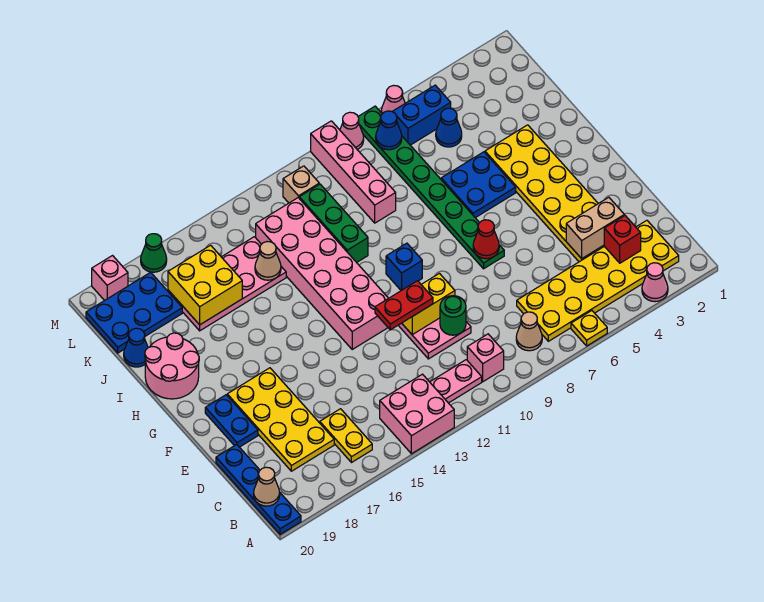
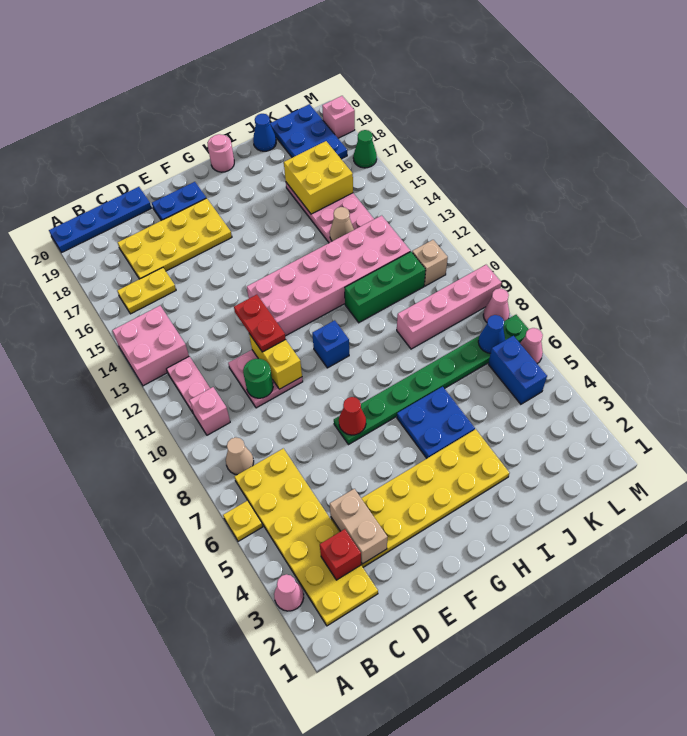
tan 1x1 cone [254,467,280,506] -> none
pink 2x2 round brick [145,333,199,399] -> pink 1x1 round brick [208,134,234,172]
blue 1x1 cone [436,108,462,147] -> none

